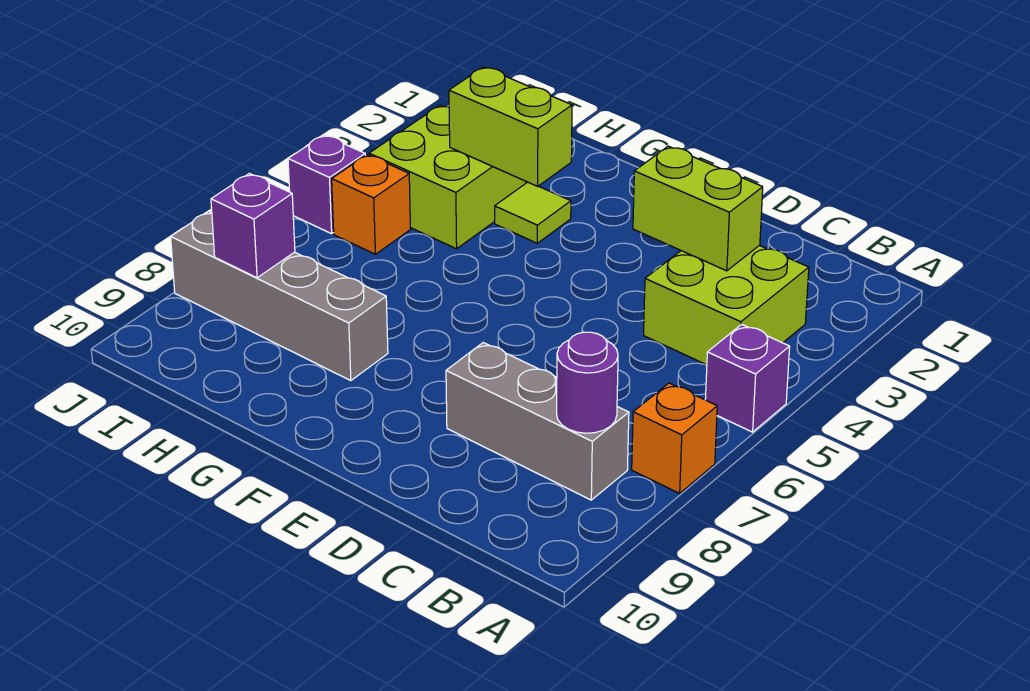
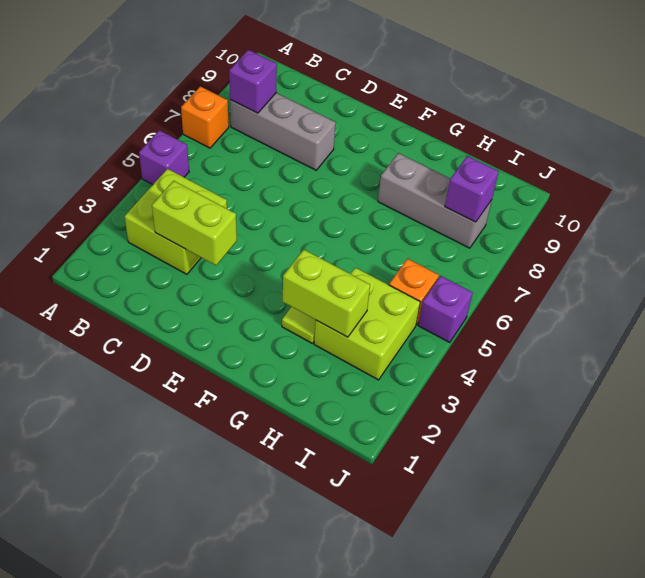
purple 1x1 round brick [557,332,618,433] -> purple 1x1 brick [229,50,277,113]
grey 1x4 brick [171,211,388,381] -> grey 1x3 brick [378,153,492,248]

